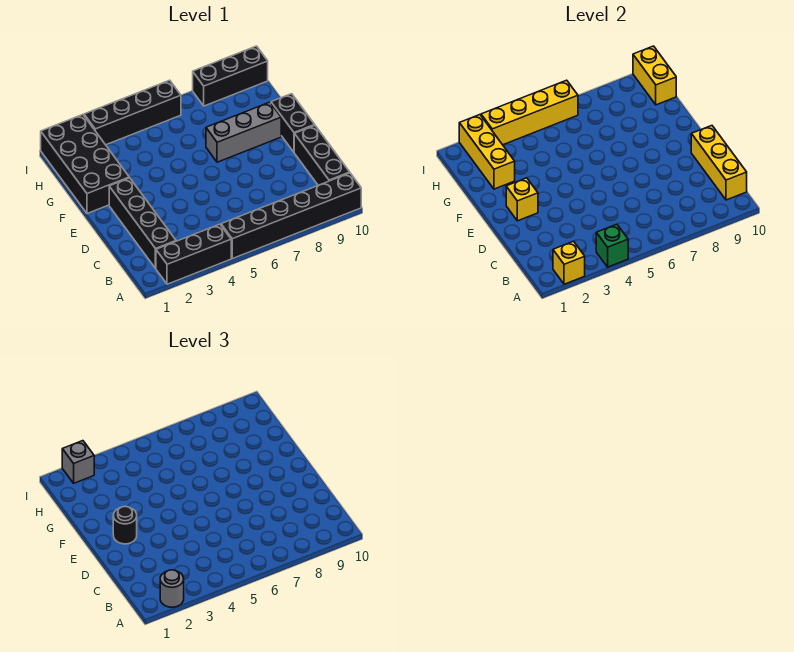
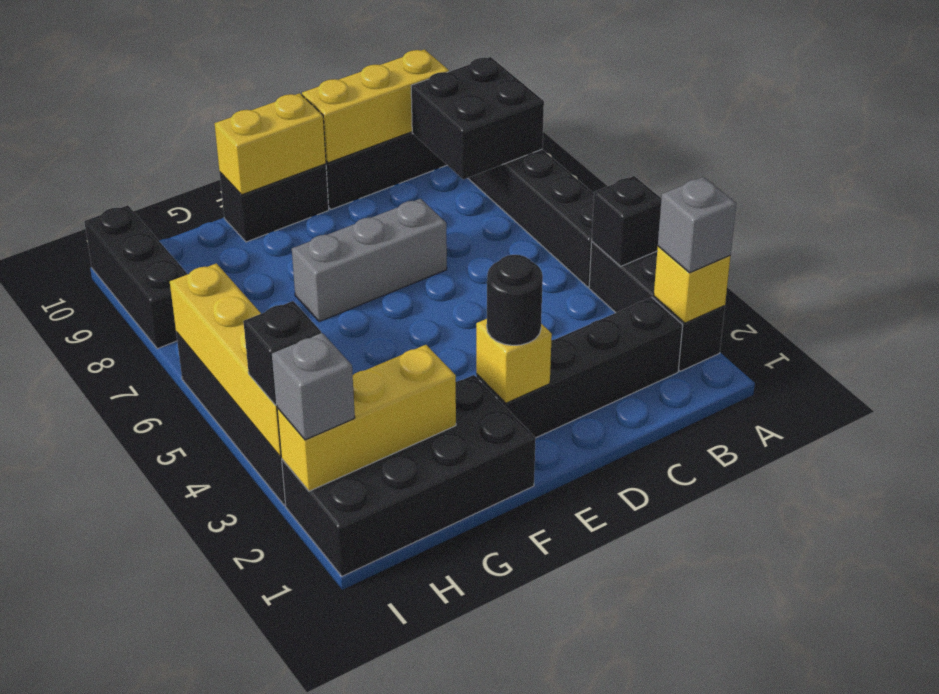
grey 1x1 round brick [160,570,184,607] -> grey 1x1 brick [658,177,736,273]
green 1x1 brick [596,224,628,267] -> black 1x1 brick [592,176,661,267]
none -> black 2x2 brick [411,57,544,180]
grey 1x3 brick [206,102,281,162] -> grey 1x3 brick turned to [292,199,447,322]
yellow 1x2 brick [633,46,676,105] -> yellow 1x2 brick moved to [215,93,326,195]
none -> black 1x1 brick [243,301,321,405]

